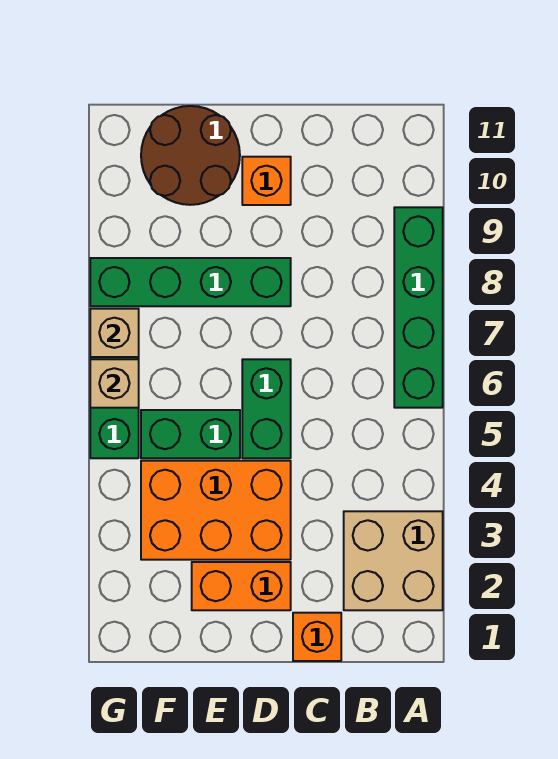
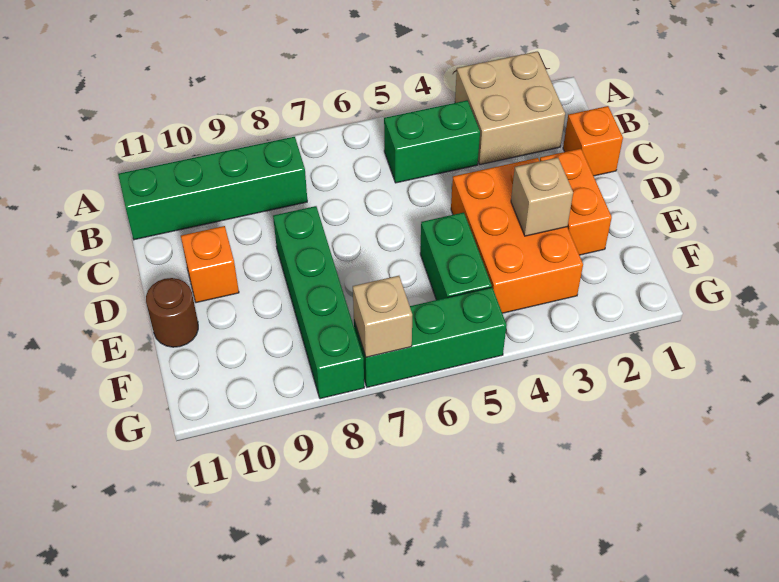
green 1x4 brick [394,207,443,408] -> green 1x4 brick moved to [118,137,307,240]
green 1x2 brick [242,359,291,458] -> green 1x2 brick moved to [384,100,480,183]
brown 2x2 round brick [141,106,240,205] -> brown 1x1 round brick [146,278,198,347]
tan 1x1 brick [90,359,139,408] -> tan 1x1 brick moved to [511,158,573,236]

